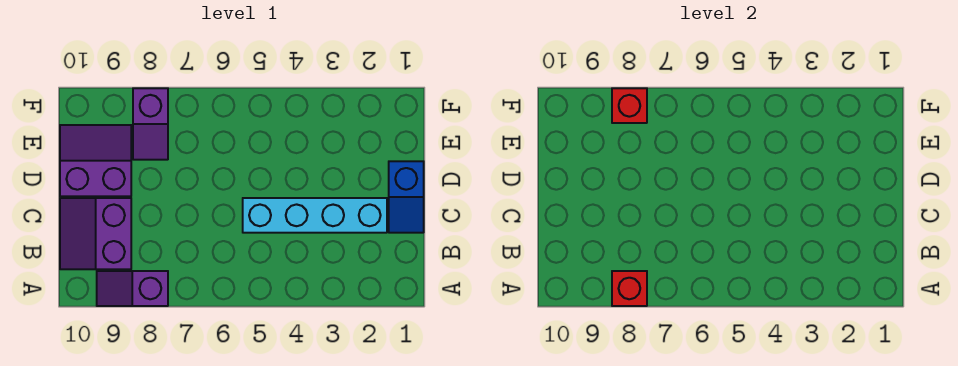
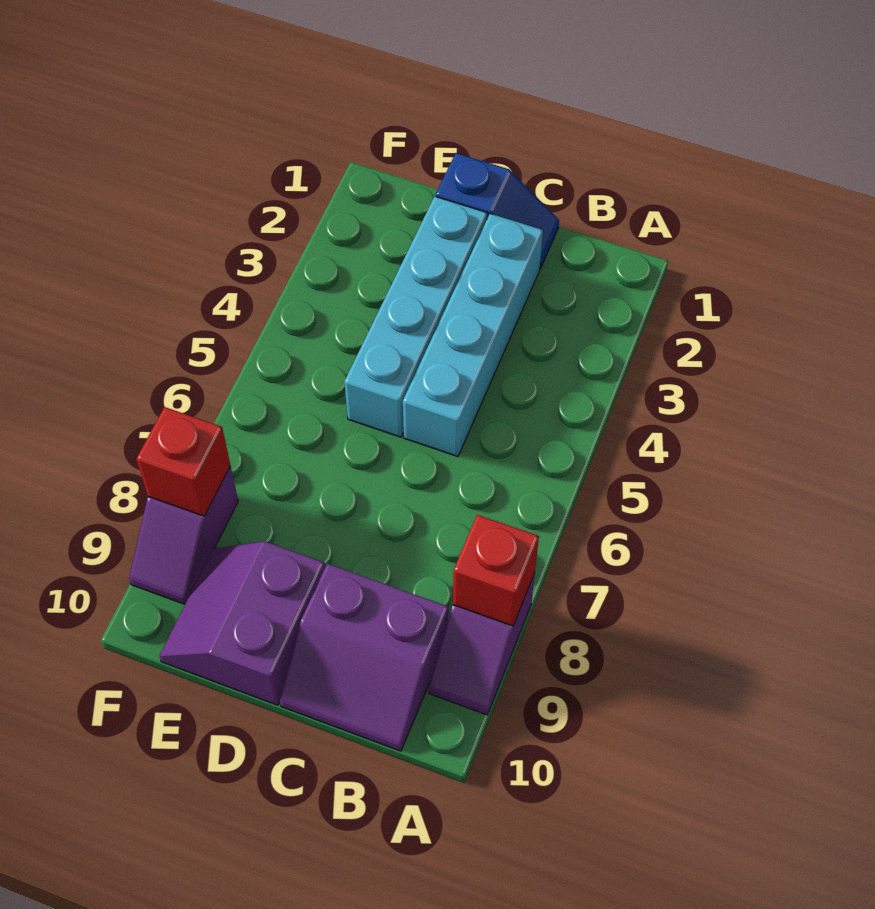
none -> cyan 1x4 brick [344,196,487,437]
purple 1x2 slope [133,88,168,160] -> purple 1x2 slope turned to [129,466,238,604]

